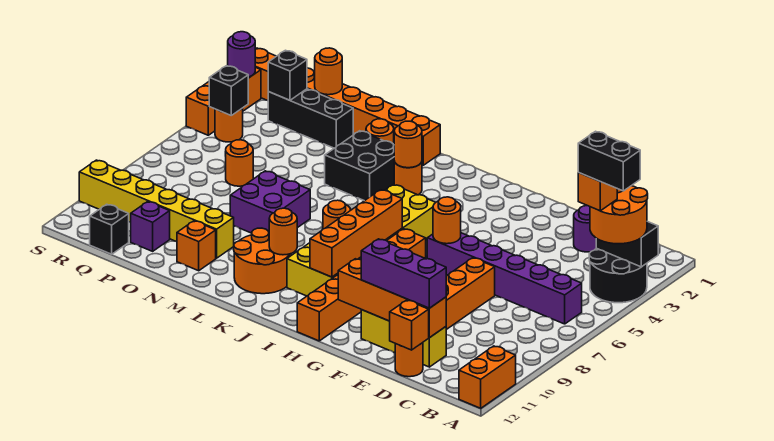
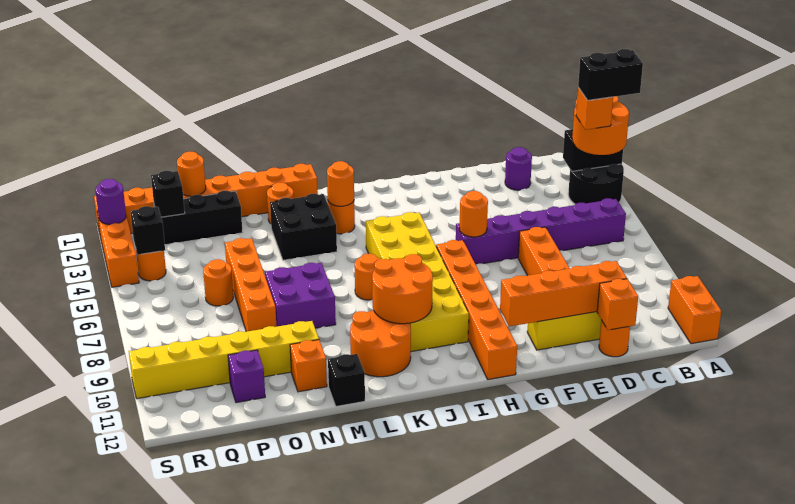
purple 1x3 brick [361,239,446,308] -> none
orange 1x4 brick [310,190,402,277] -> orange 1x4 brick moved to [225,238,276,332]
orange 1x1 round brick [269,208,297,255] -> orange 2x2 round brick [372,254,433,324]
black 1x1 brick [90,204,129,254] -> black 1x1 brick moved to [328,354,365,406]

